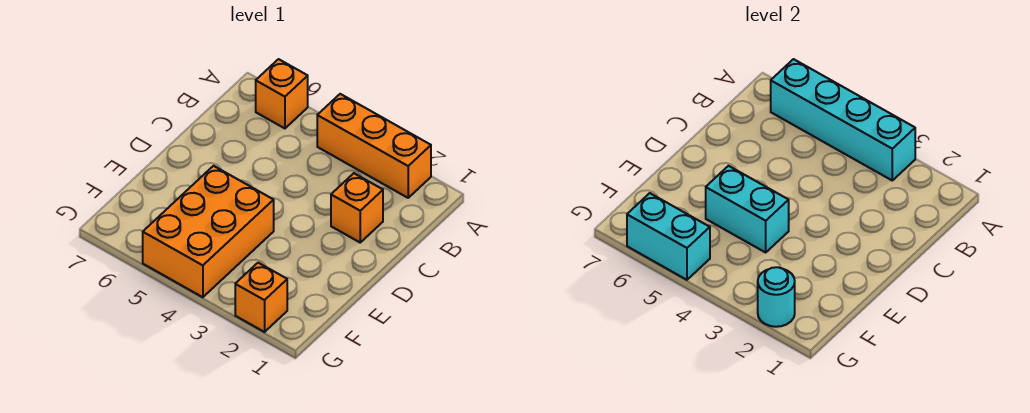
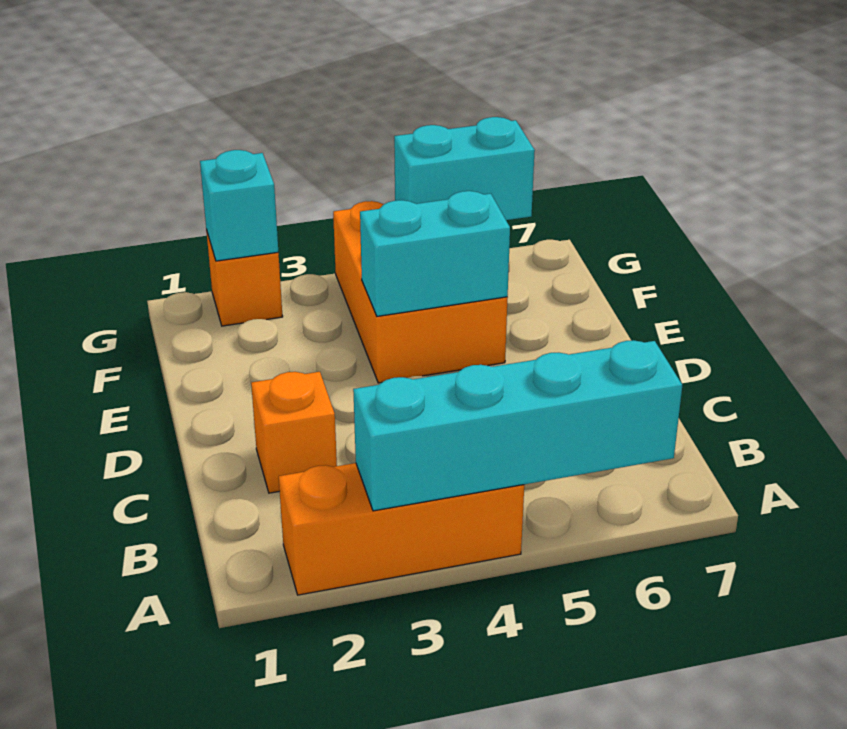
orange 1x1 brick [256,59,308,128] -> none
cyan 1x1 round brick [758,267,795,327] -> cyan 1x1 brick [200,150,278,261]

